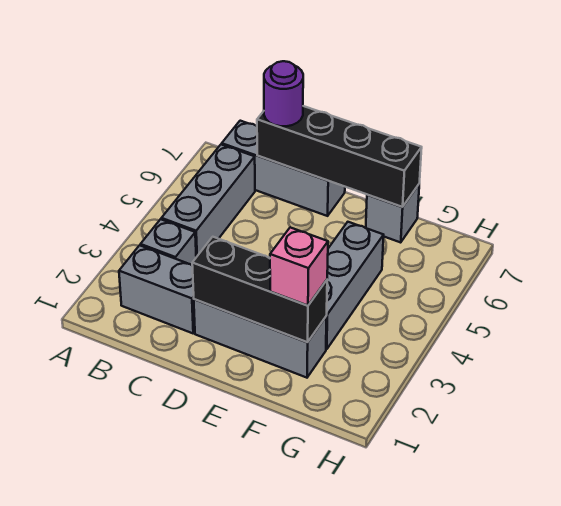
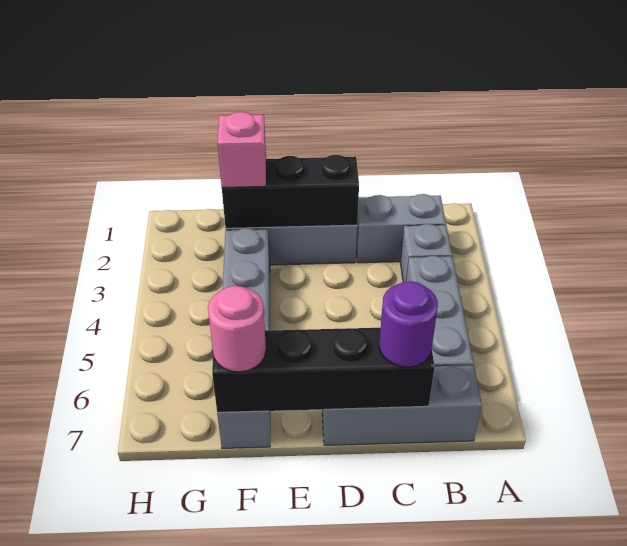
none -> pink 1x1 round brick [208,286,266,372]

